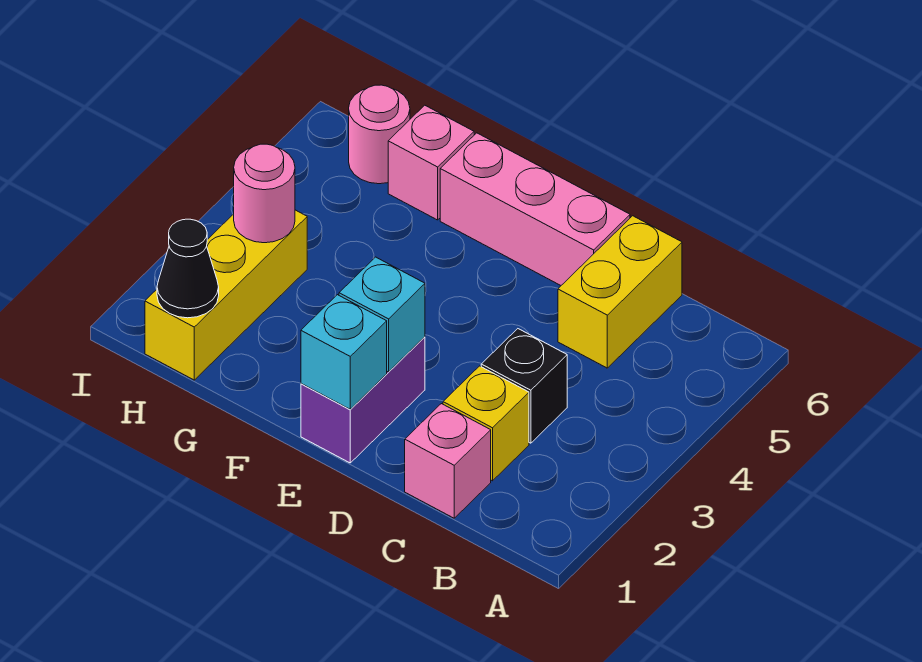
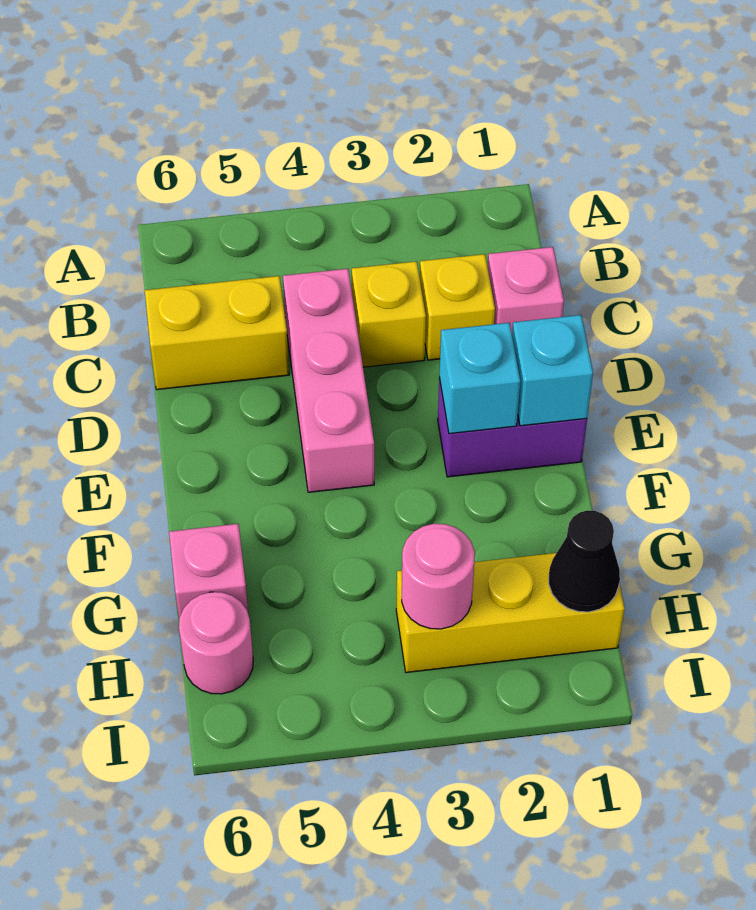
black 1x1 brick [481,329,567,443] -> yellow 1x1 brick [352,261,426,367]
pink 1x3 brick [440,133,630,285] -> pink 1x3 brick moved to [283,269,374,492]

